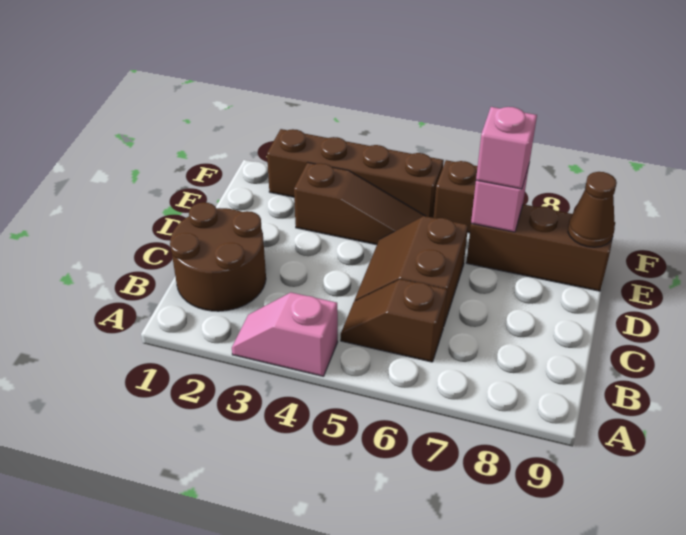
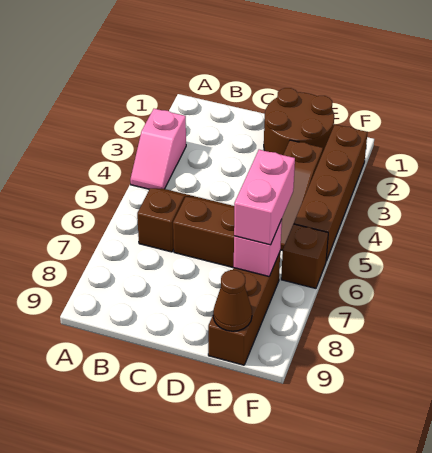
pink 1x2 slope [232,292,338,376] -> pink 1x2 slope turned to [130,109,186,189]
brown 2x2 round brick [170,202,266,311] -> brown 2x2 round brick moved to [264,88,334,155]
pink 1x1 brick [476,107,537,189] -> pink 1x2 brick [234,150,295,245]

